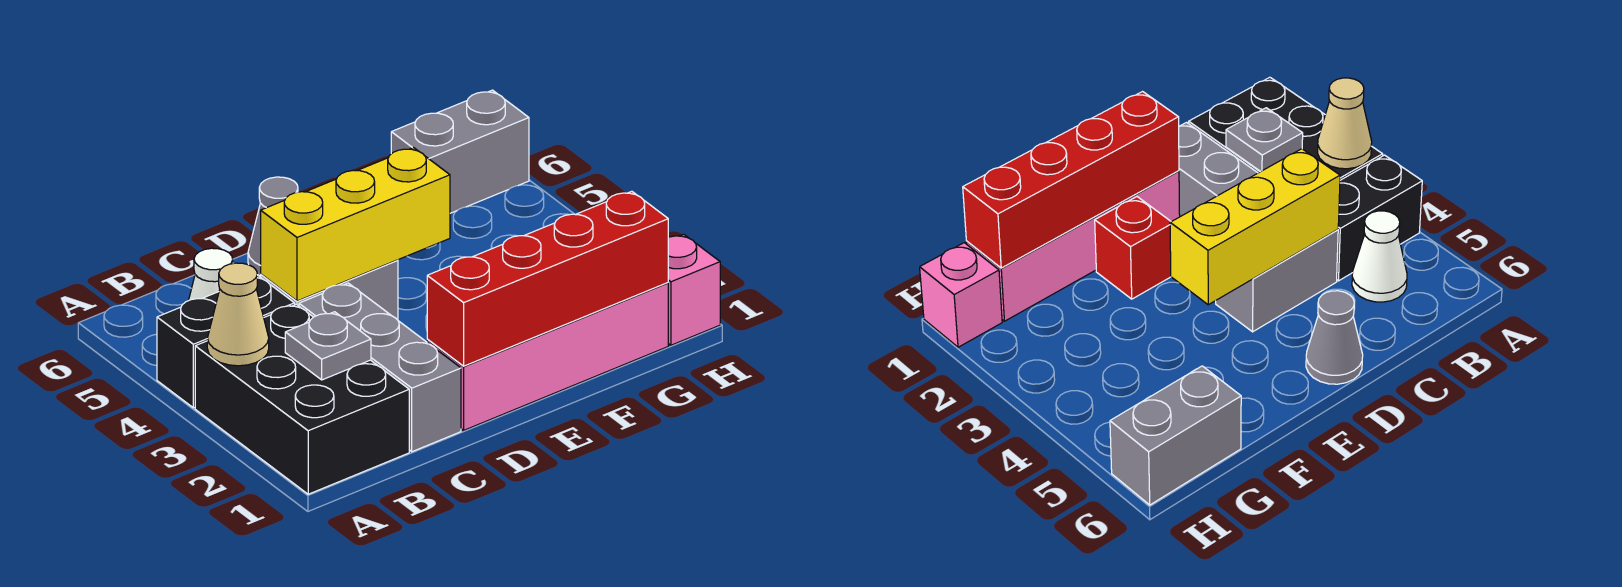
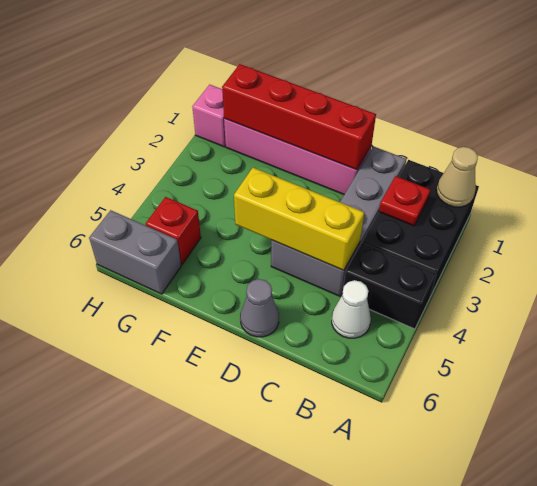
tan 1x1 cone [207,263,269,366] -> tan 1x1 cone moved to [436,147,478,207]
grey 1x1 plate [285,312,371,380] -> red 1x1 plate [379,176,430,226]
red 1x1 brick [1095,197,1171,299] -> red 1x1 brick moved to [146,197,201,264]

